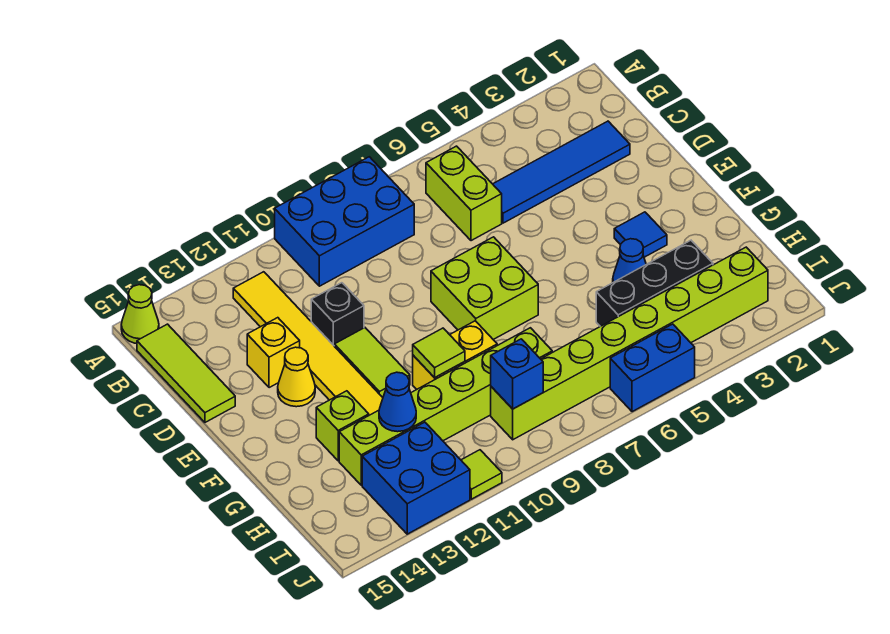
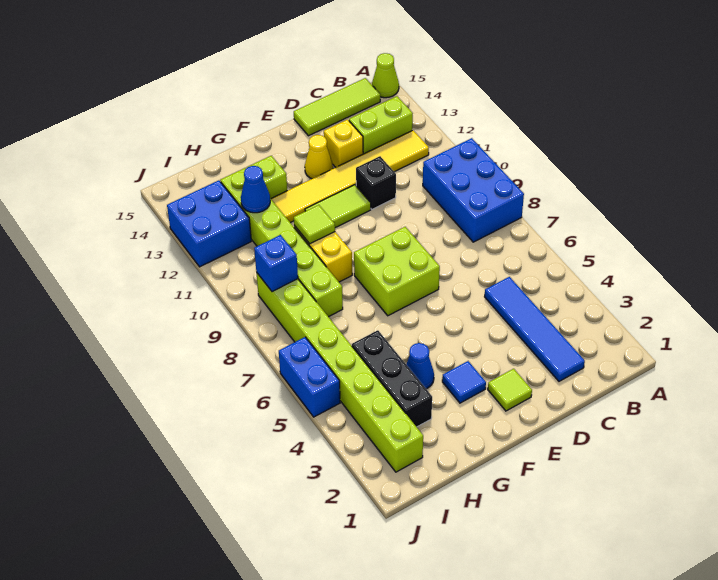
lime 1x2 brick [426,146,502,241] -> lime 1x2 brick moved to [349,96,413,154]
lime 1x1 tile [461,450,502,499] -> lime 1x1 tile moved to [488,369,532,411]

